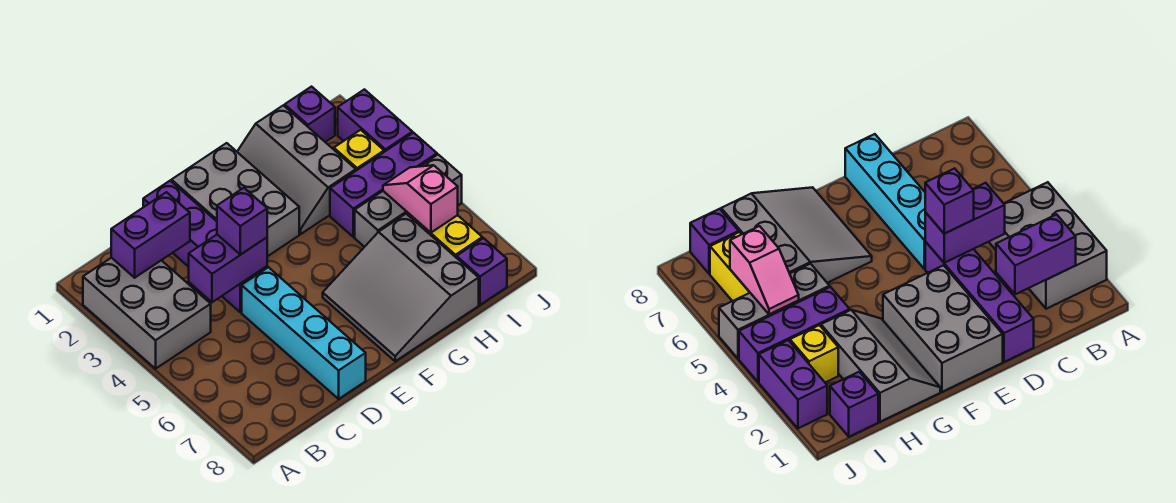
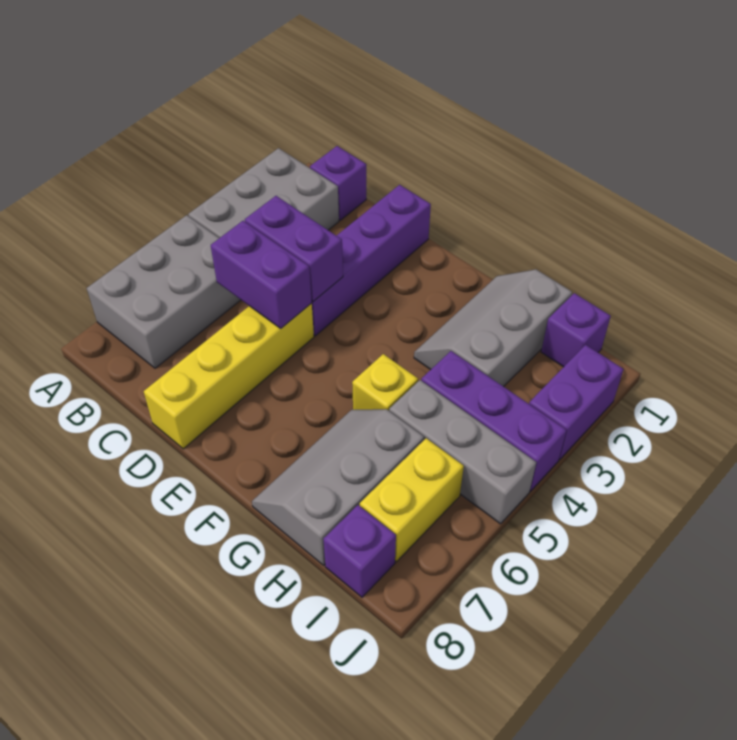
purple 1x2 brick [111,192,190,278] -> purple 1x2 brick moved to [211,221,312,328]
purple 1x1 brick [217,188,267,255] -> purple 1x1 brick moved to [310,146,366,220]
cyan 1x4 brick [242,267,366,399] -> yellow 1x4 brick [144,303,314,449]
grey 2x3 brick [172,143,299,257] -> grey 2x3 brick moved to [87,215,241,368]
grey 3x3 slope [323,214,479,361] -> grey 2x3 slope [252,409,424,565]
yellow 1x1 brick [334,130,384,171] -> yellow 1x1 brick moved to [352,354,418,411]
pink 1x2 slope [383,165,458,233] -> none

